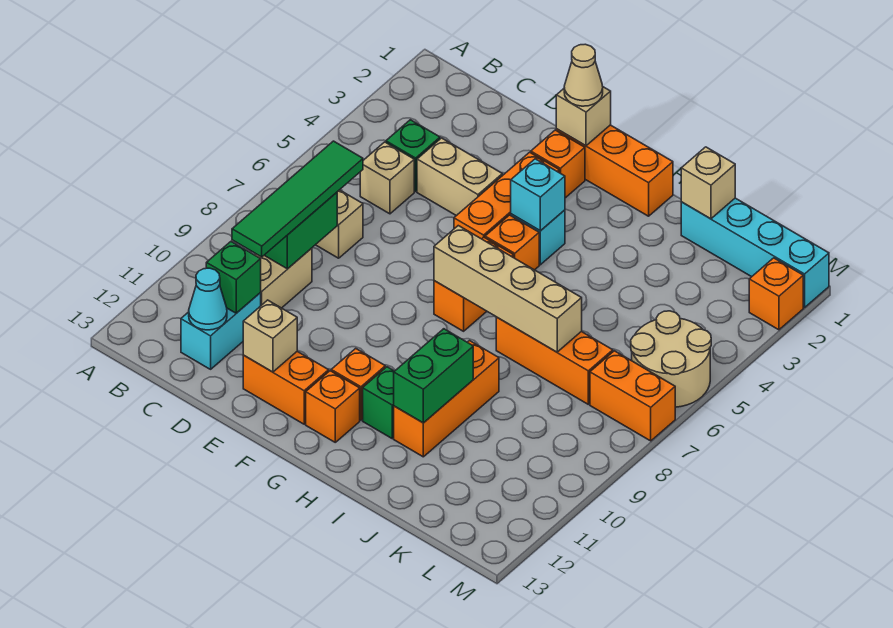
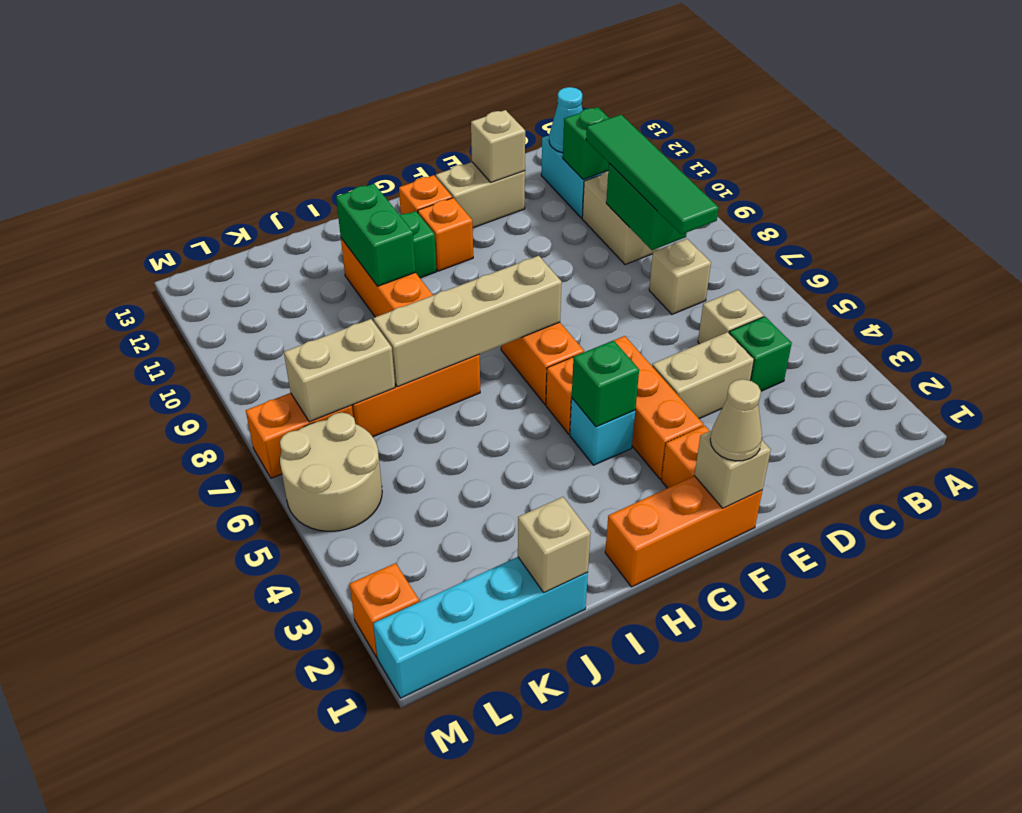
orange 1x2 brick [243,351,329,424] -> tan 1x2 brick [436,162,525,228]
cyan 1x1 brick [511,159,565,231] -> green 1x1 brick [572,340,639,427]
none -> tan 1x2 brick [284,319,395,422]

